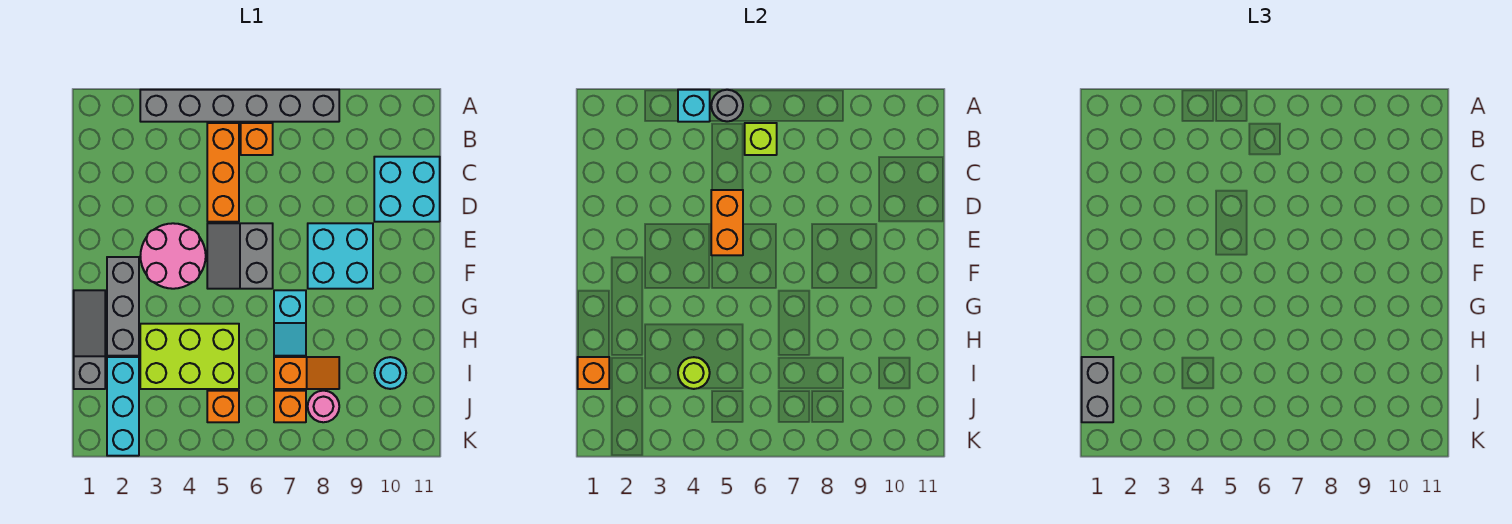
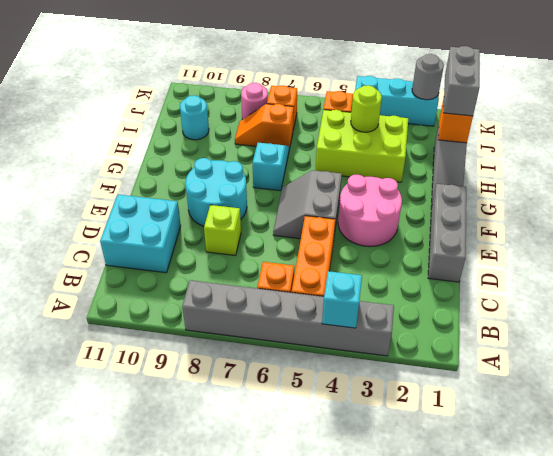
grey 1x1 round brick [711,90,743,121] -> grey 1x1 round brick moved to [412,54,444,100]
lime 1x1 brick [745,123,777,155] -> lime 1x1 brick moved to [204,205,241,256]
orange 1x2 brick [711,190,743,255] -> none
grey 2x2 slope [207,223,273,289] -> grey 2x2 slope turned to [273,170,342,239]
cyan 2x2 brick [308,223,373,289] -> cyan 2x2 round brick [185,158,247,226]
grey 1x3 brick [107,257,139,356] -> grey 1x3 brick moved to [428,184,466,282]
cyan 1x3 brick [107,357,139,456] -> cyan 1x3 brick turned to [355,76,439,126]

